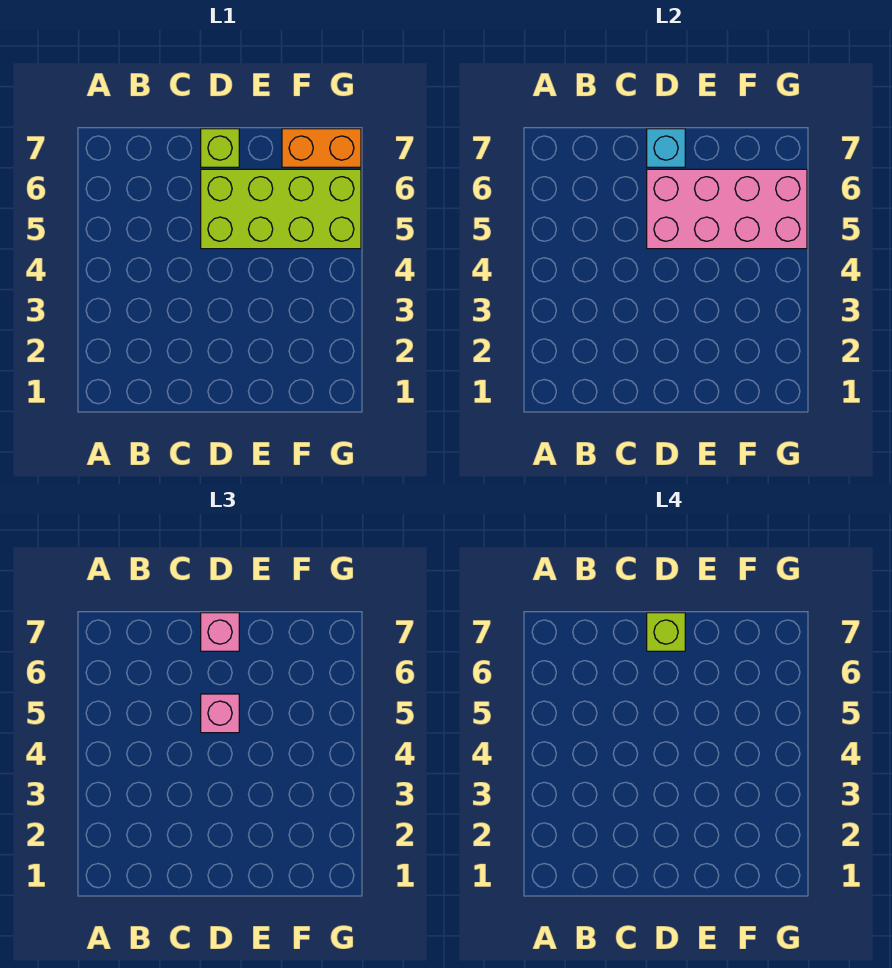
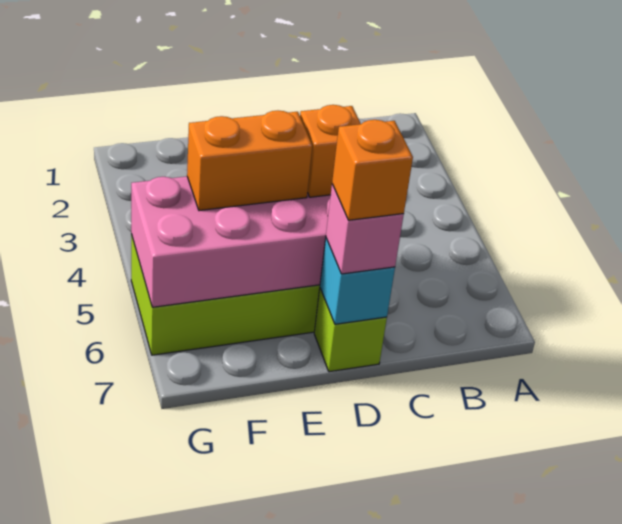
pink 1x1 brick [201,694,239,733] -> orange 1x1 brick [300,105,361,197]
lime 1x1 brick [647,613,685,651] -> orange 1x1 brick [332,120,413,220]
orange 1x2 brick [282,129,361,167] -> orange 1x2 brick moved to [187,111,312,211]

